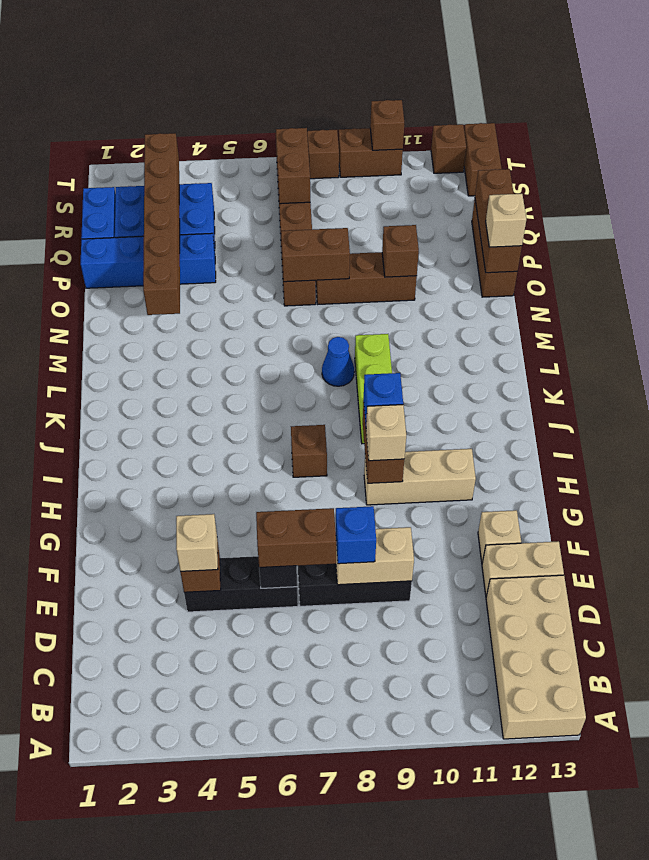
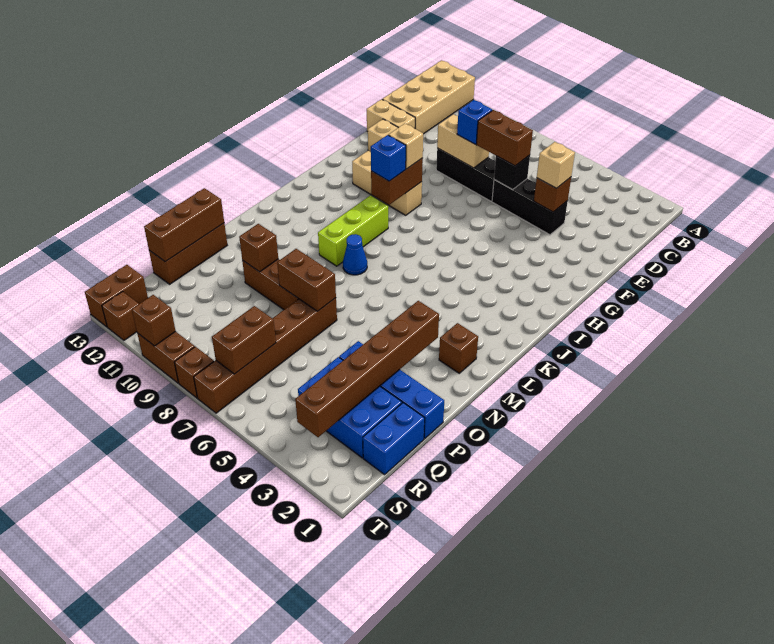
brown 1x1 brick [291,425,327,477] -> brown 1x1 brick moved to [439,323,478,373]
tan 1x1 brick [486,194,526,247] -> none

